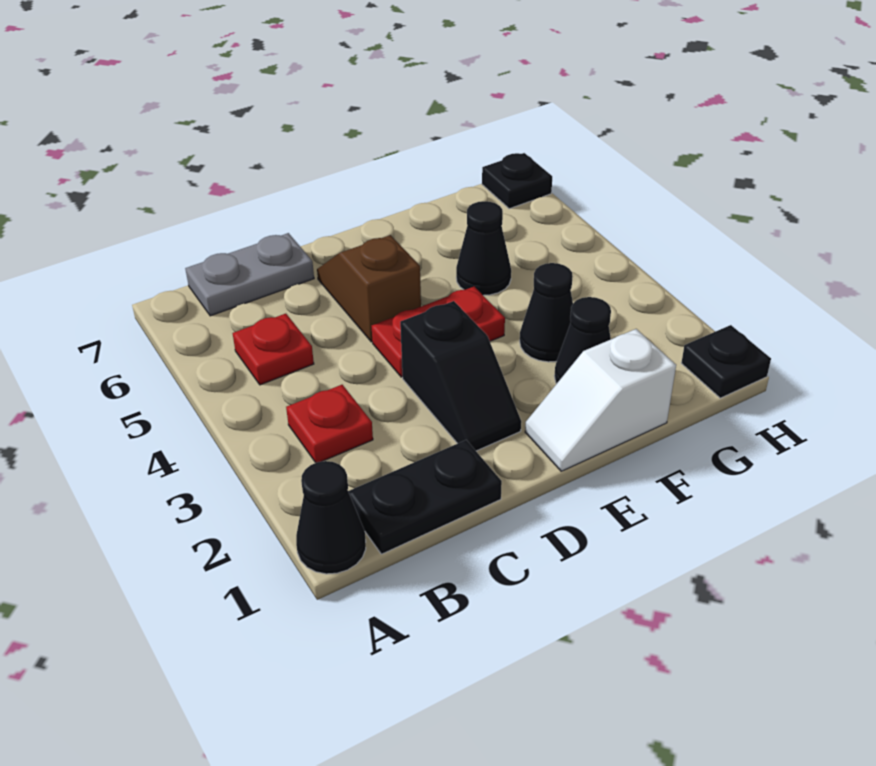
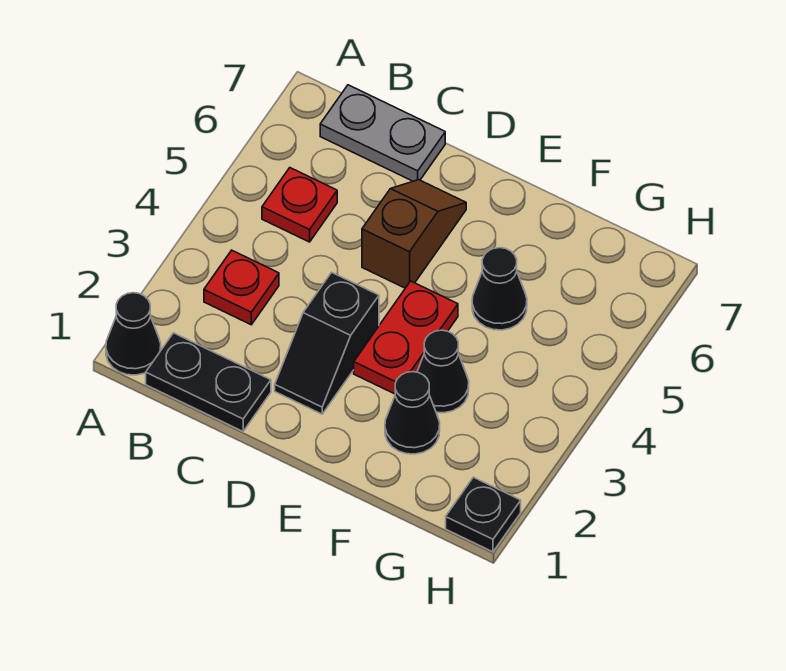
red 1x2 plate [372,287,505,377] -> red 1x2 plate turned to [354,281,458,394]
white 1x2 slope [525,329,676,471] -> none
black 1x1 plate [482,153,552,209] -> none

